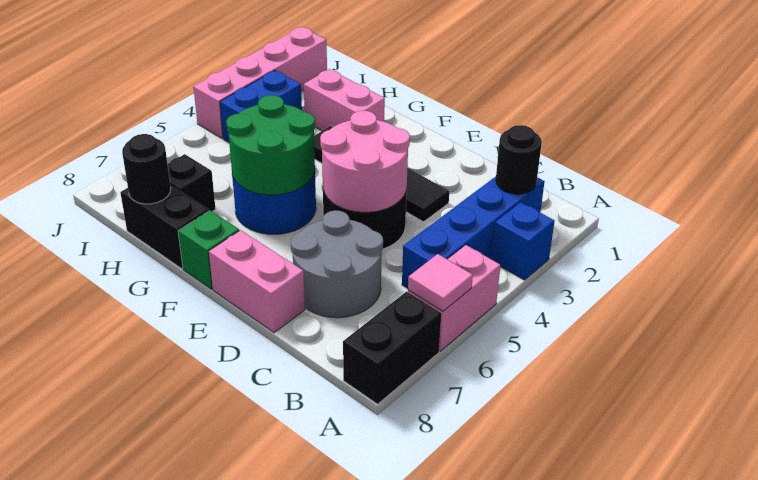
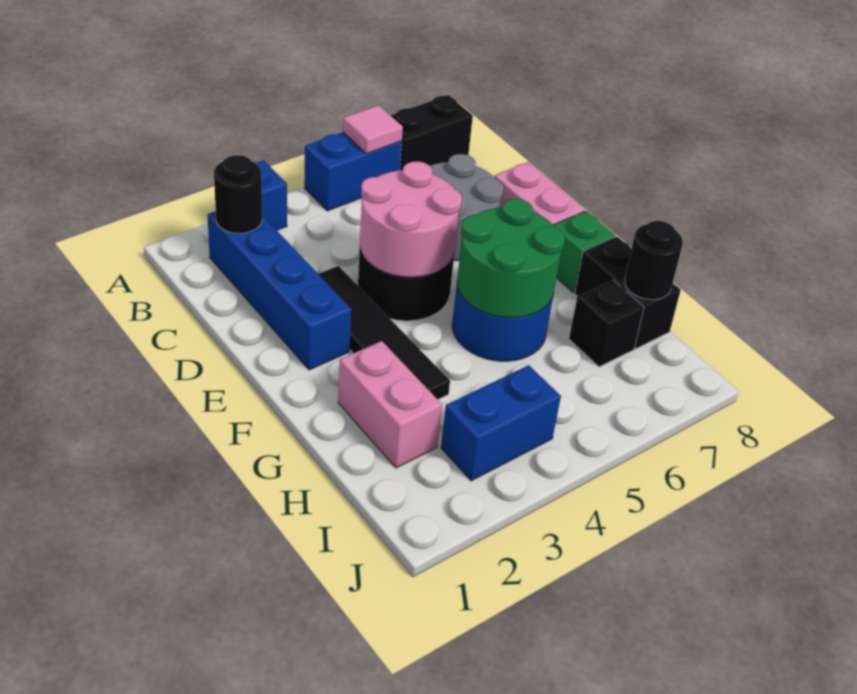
pink 1x2 brick [408,245,500,351] -> blue 1x2 brick [304,132,402,211]
blue 1x4 brick [402,177,545,288] -> blue 1x4 brick turned to [207,211,351,370]
pink 1x4 brick [193,27,327,138] -> none

